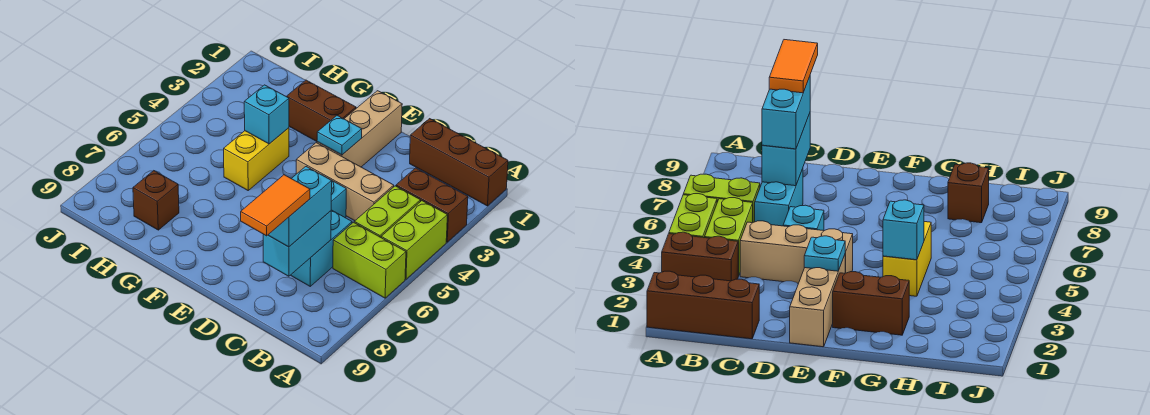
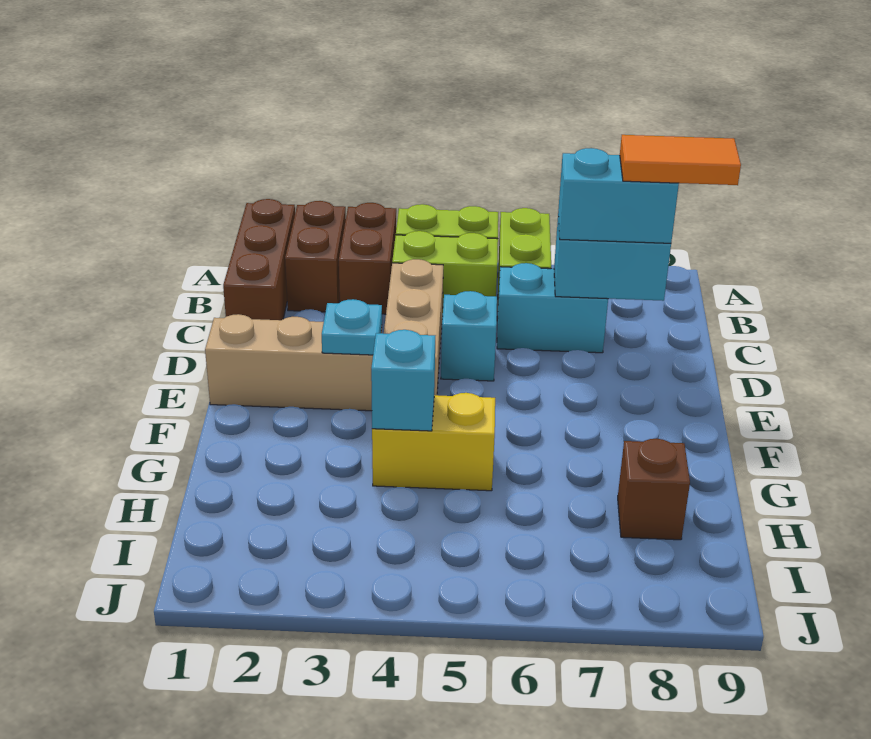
brown 1x2 brick [286,80,356,141] -> brown 1x2 brick moved to [285,201,346,312]

